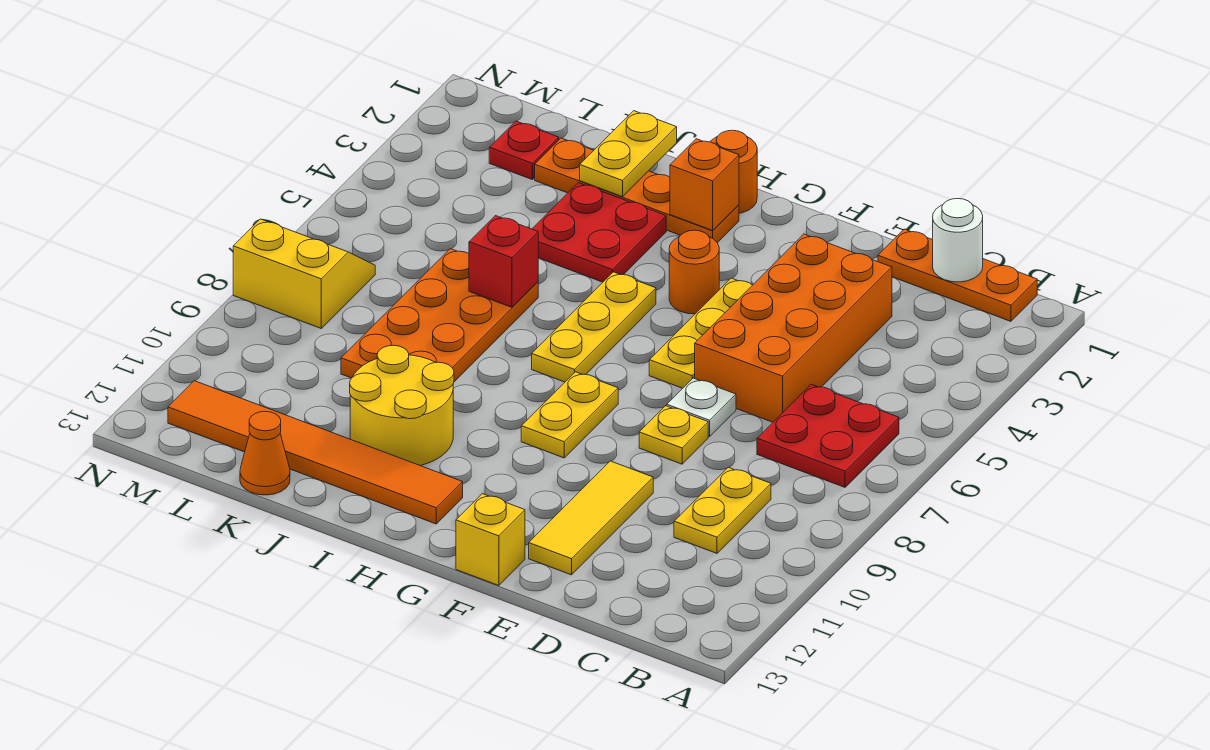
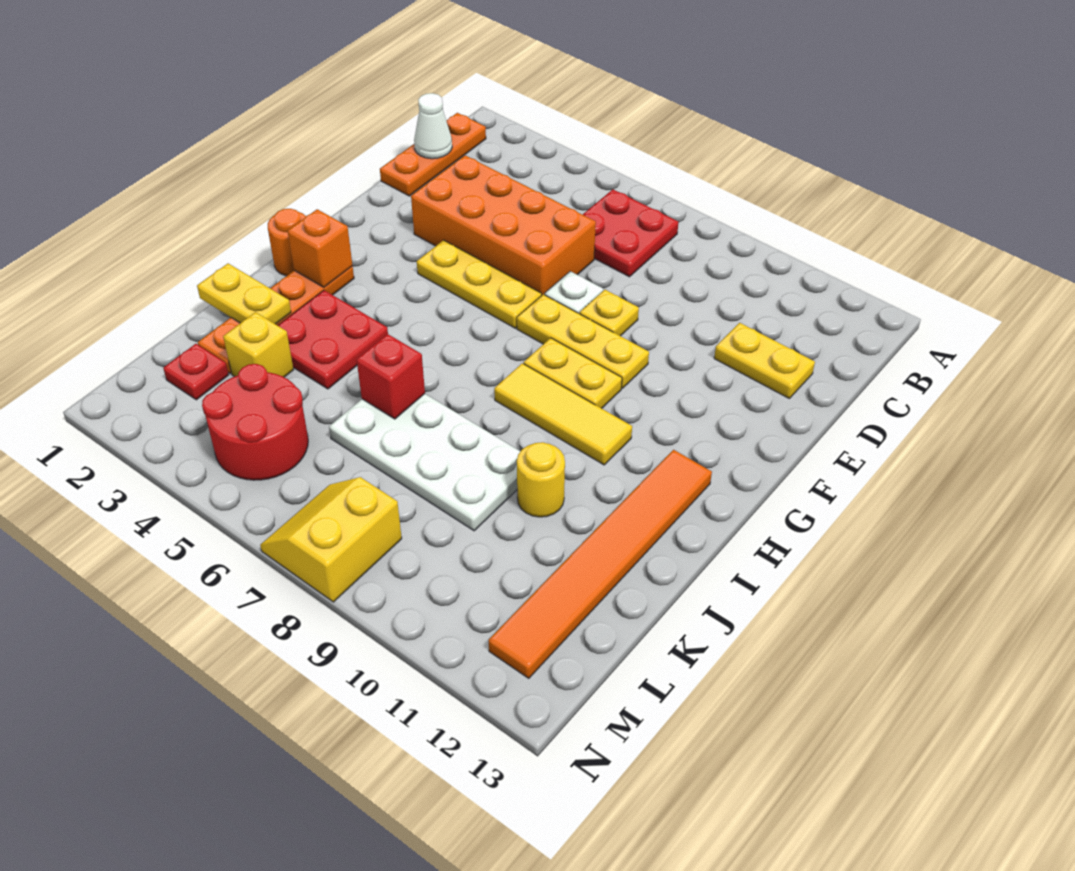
white 1x1 round brick [933,199,983,282] -> white 1x1 cone [414,93,452,159]
yellow 1x2 plate [674,467,771,553] -> yellow 1x2 plate moved to [714,323,815,398]
yellow 1x3 tile [529,461,653,575] -> yellow 1x3 tile moved to [494,363,632,465]
yellow 1x1 brick [456,494,525,586] -> yellow 1x1 brick moved to [223,312,294,377]
orange 1x1 round brick [669,230,719,314] -> none
yellow 1x3 plate [532,272,656,382] -> yellow 1x3 plate moved to [517,294,649,388]
yellow 2x2 round brick [350,345,454,466] -> yellow 1x1 round brick [517,442,565,517]
orange 2x4 plate [341,249,538,382] -> white 2x4 plate [329,394,520,531]
orange 1x1 cone [240,411,290,495] -> none
none -> red 2x2 round brick [202,364,308,480]

